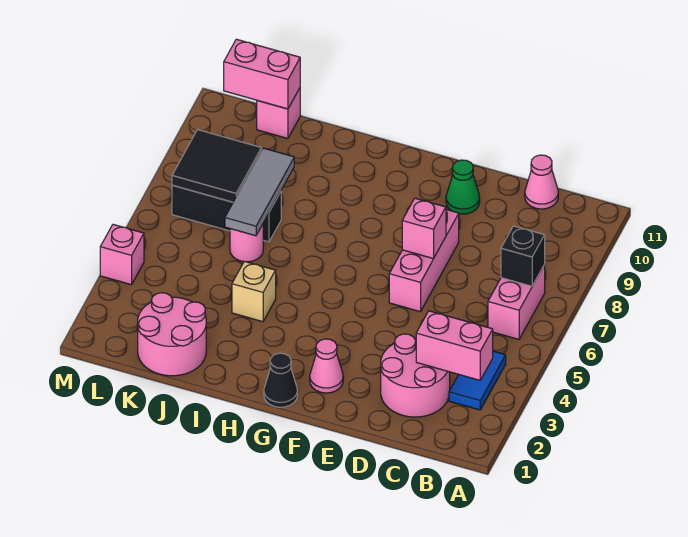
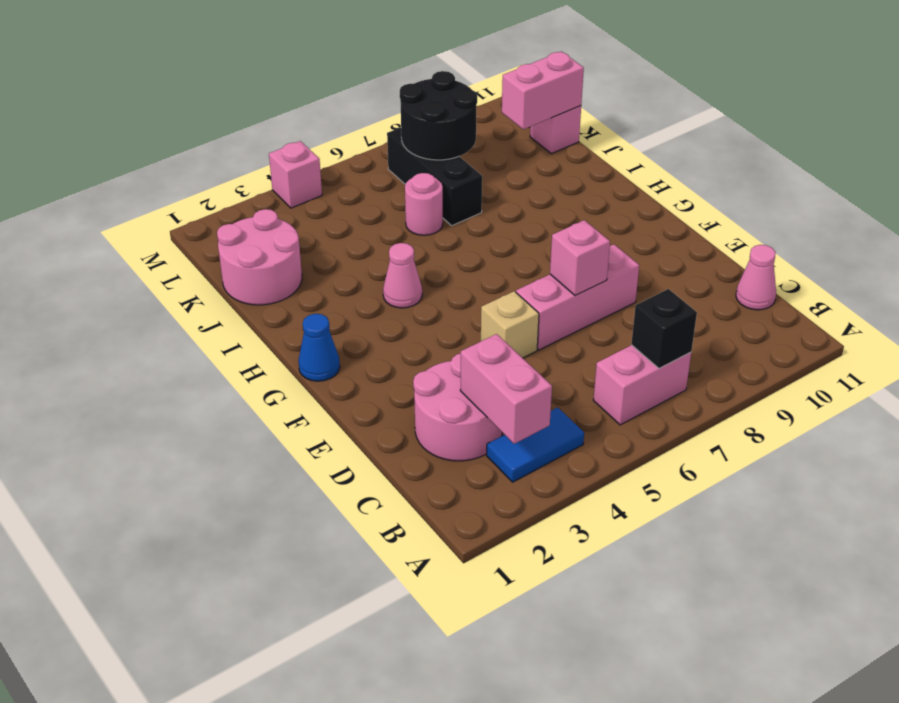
green 1x1 cone [446,160,480,214] -> none
pink 1x1 cone [310,339,343,393] -> pink 1x1 cone moved to [383,243,422,308]
black 1x1 cone [264,353,297,407] -> blue 1x1 cone [298,314,340,381]
tan 1x1 brick [232,261,276,322] -> tan 1x1 brick moved to [481,291,539,358]
grey 1x3 tile [225,148,294,236] -> none
black 2x2 tile [172,130,262,202] -> black 2x2 round brick [400,71,477,160]
pink 1x2 brick [224,39,300,109] -> pink 1x2 brick turned to [502,52,584,129]

